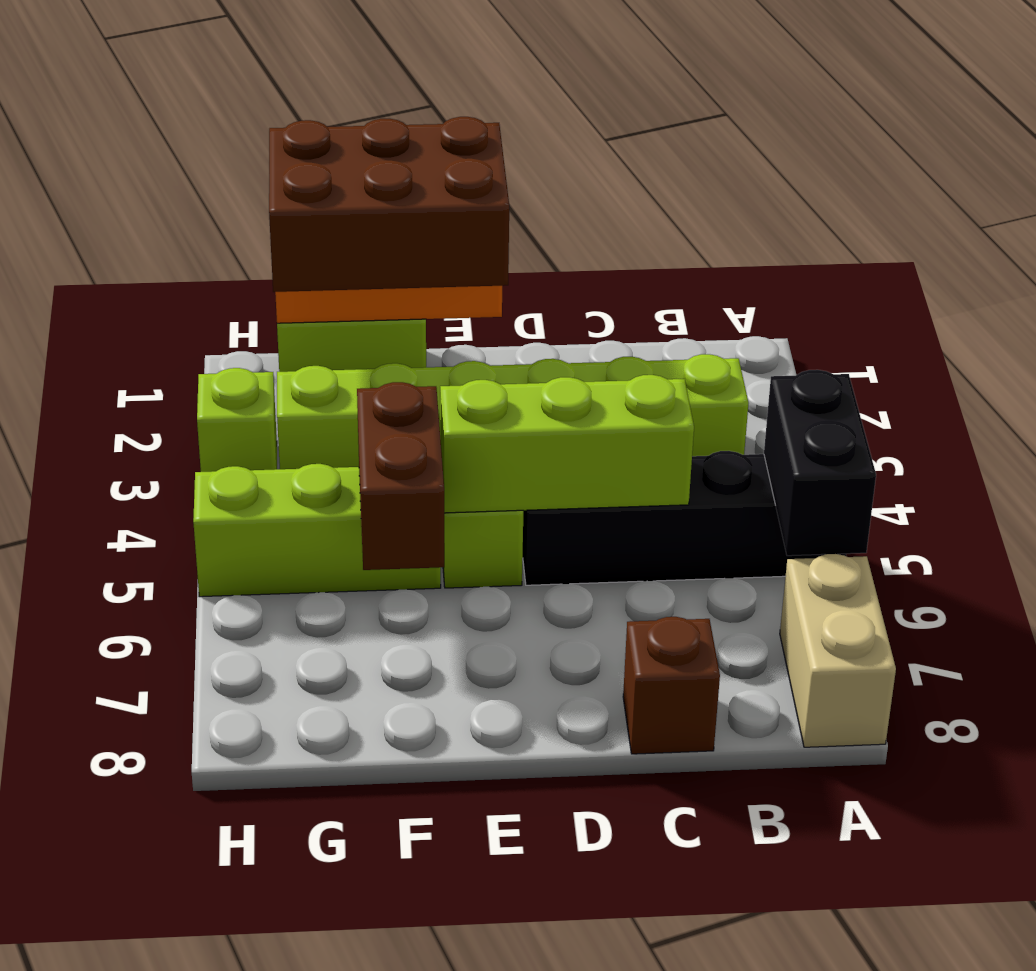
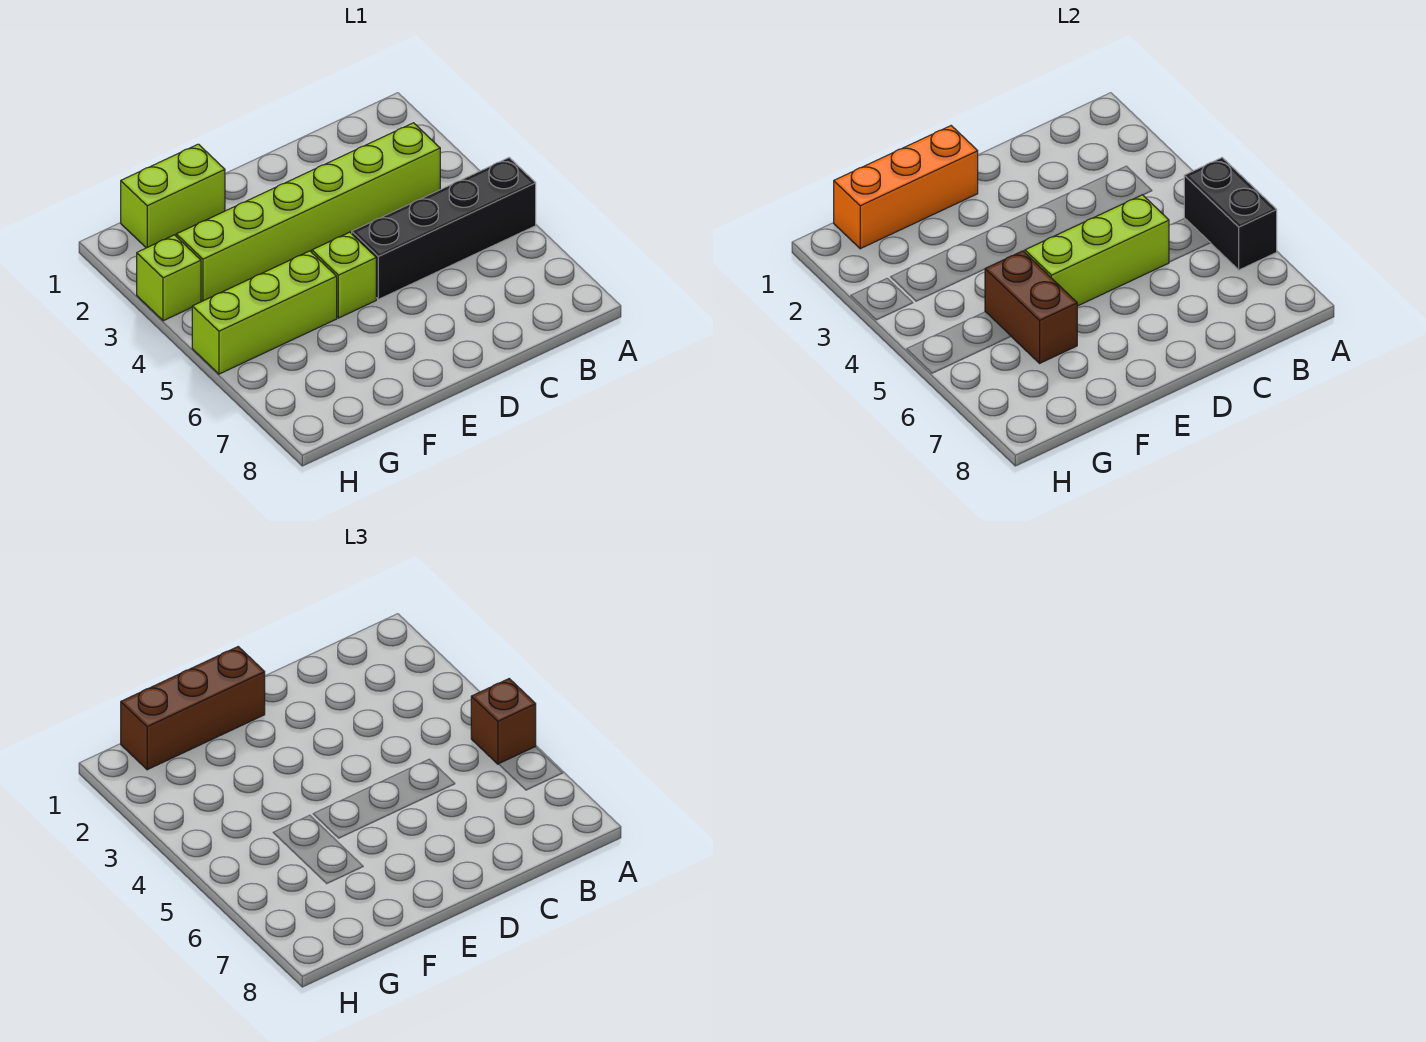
tan 1x2 brick [780,554,896,747] -> none
brown 1x1 brick [623,617,720,754] -> brown 1x1 brick moved to [471,679,536,764]
brown 2x3 brick [269,117,509,292] -> brown 1x3 brick [121,647,265,770]

